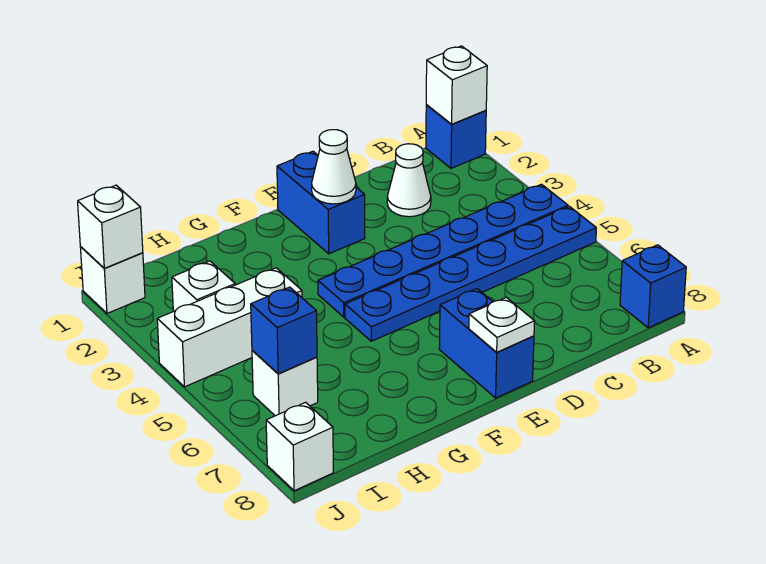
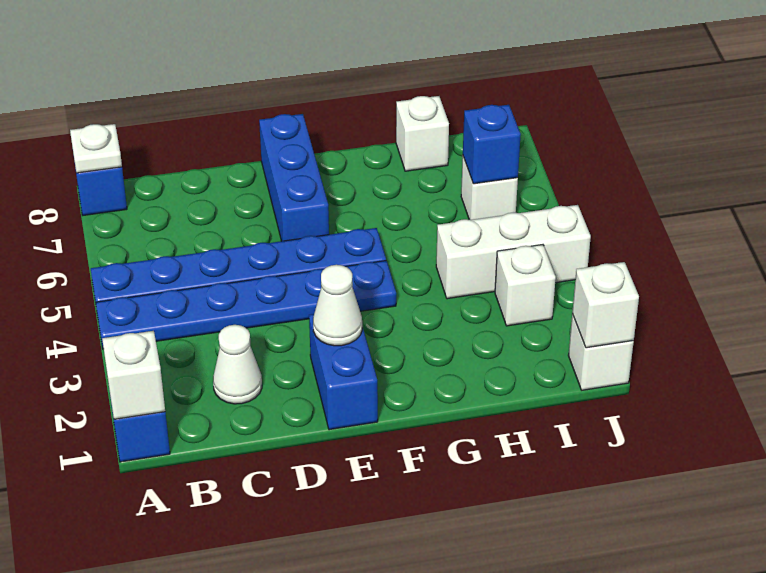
blue 1x2 brick [439,289,534,398] -> blue 1x3 brick [259,114,329,241]
white 1x1 plate [469,297,534,352] -> white 1x1 plate moved to [70,124,122,173]
white 1x1 brick [266,402,333,491] -> white 1x1 brick moved to [396,96,449,171]

